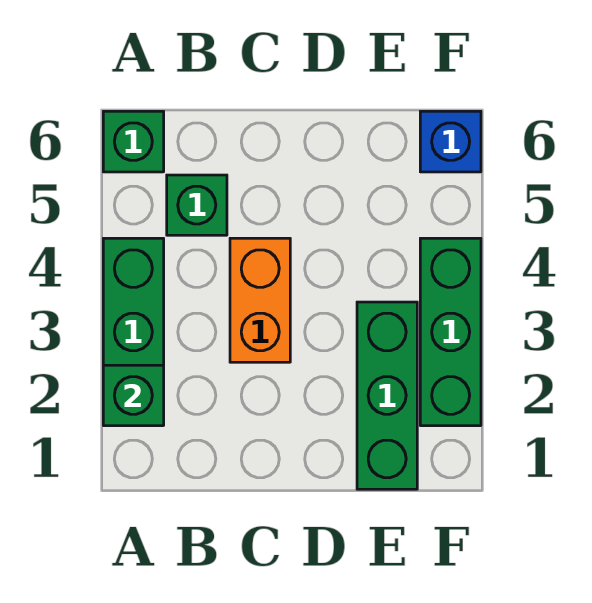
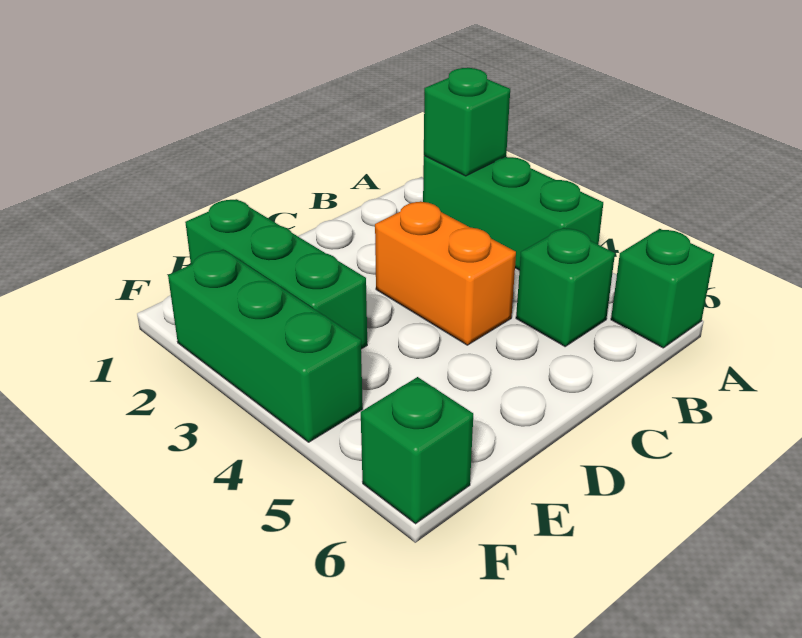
blue 1x1 brick [420,111,481,172] -> green 1x1 brick [361,377,473,524]

